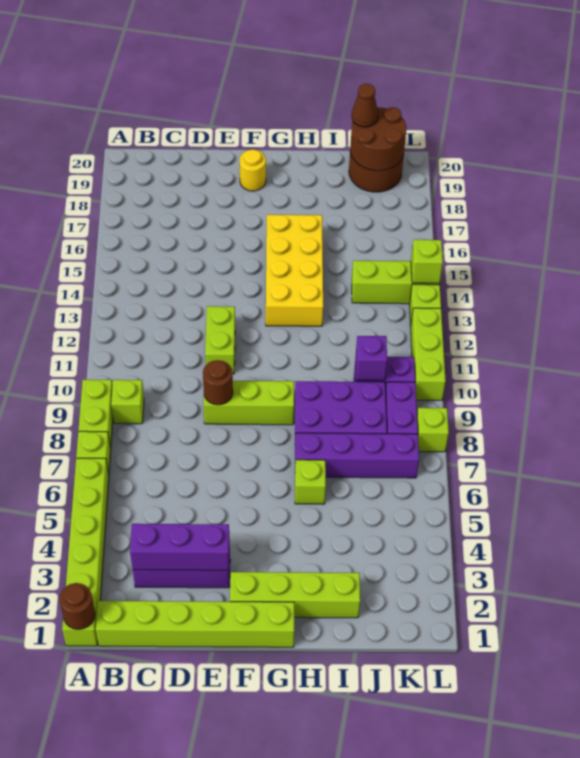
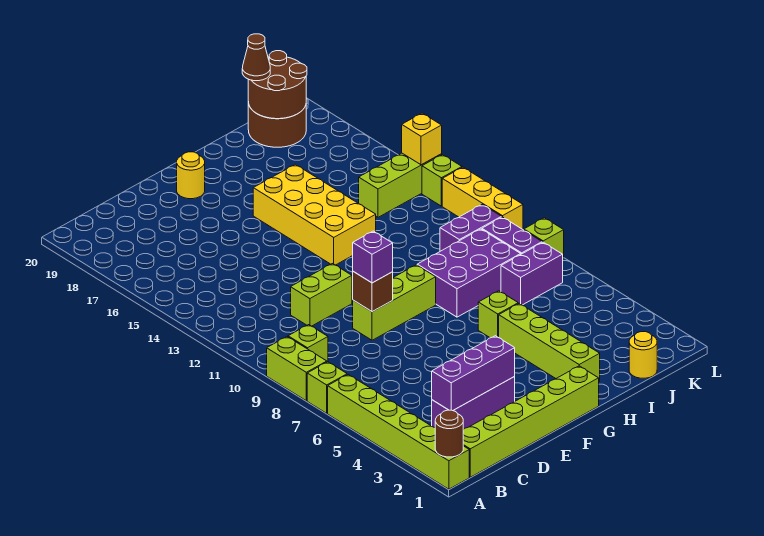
brown 1x1 round brick [203,360,233,405] -> brown 1x1 brick [353,272,393,312]
lime 1x2 brick [205,306,235,374] -> lime 1x2 brick turned to [291,264,352,326]
lime 1x4 brick [230,572,360,618] -> lime 1x4 brick turned to [499,303,600,382]
purple 1x4 brick [295,433,419,478] -> purple 1x2 brick [501,242,563,305]
none -> yellow 1x1 round brick [629,332,657,378]
purple 1x1 brick [356,336,387,380] -> purple 1x1 brick moved to [353,231,393,283]
lime 1x3 brick [411,308,446,400] -> yellow 1x3 brick [442,167,523,229]
lime 1x1 brick [411,240,443,283] -> yellow 1x1 brick [402,113,442,165]

